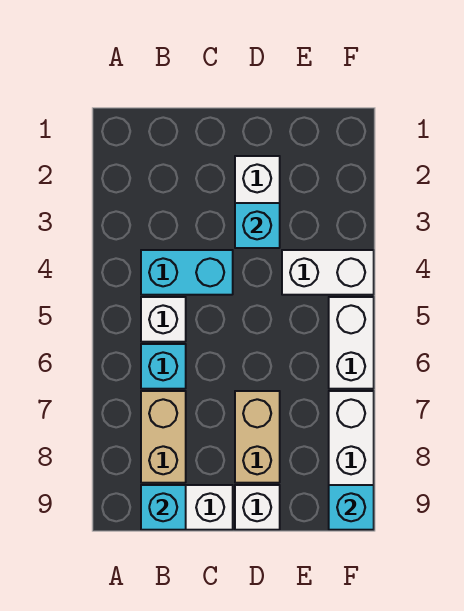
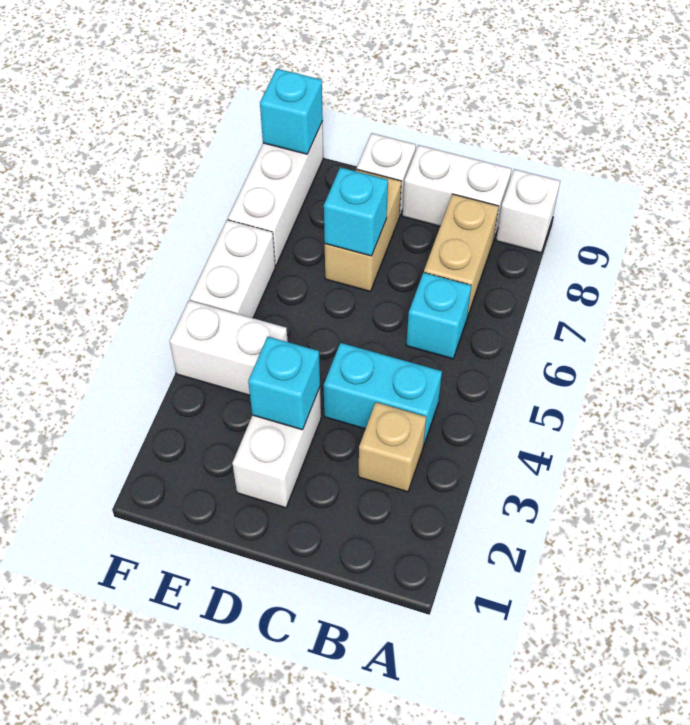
none -> tan 1x1 brick [358,402,426,492]
white 1x1 brick [141,297,186,342] -> white 1x1 brick moved to [496,169,560,253]
cyan 1x1 brick [141,485,186,530] -> cyan 1x1 brick moved to [324,167,388,256]

